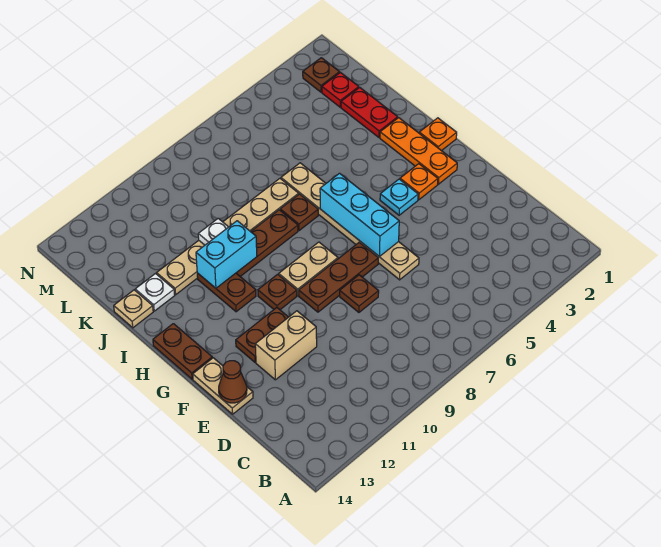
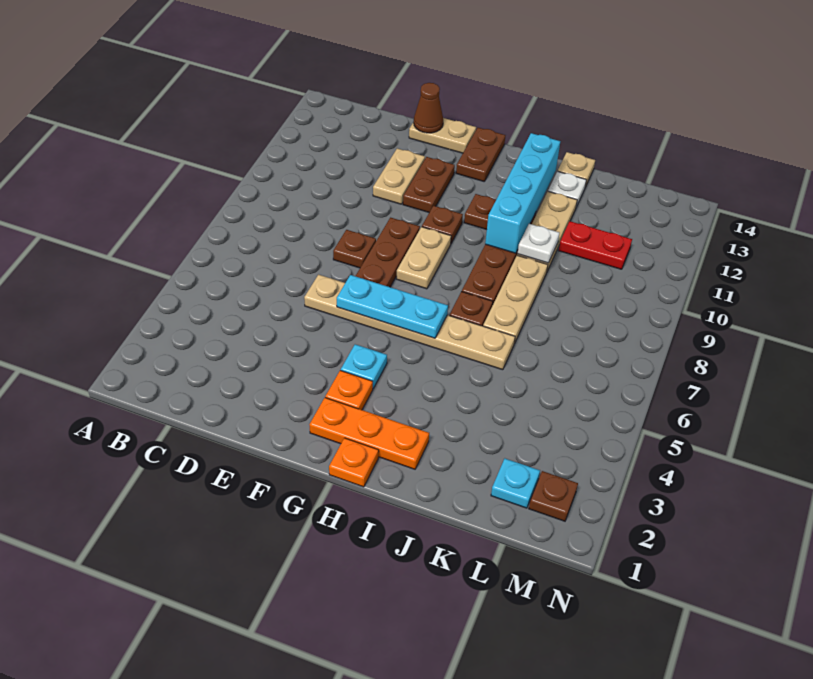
tan 1x2 brick [255,311,317,380] -> tan 1x2 plate [373,148,425,204]
cyan 1x3 brick [320,173,399,257] -> cyan 1x3 plate [337,275,448,338]
brown 1x2 plate [153,324,212,379] -> brown 1x2 plate turned to [456,128,505,181]
cyan 1x2 brick [196,221,257,288] -> cyan 1x4 brick [485,133,560,253]
red 1x2 plate [341,87,398,137] -> red 1x2 plate moved to [559,221,632,269]
red 1x1 plate [322,73,359,107] -> cyan 1x1 plate [491,459,540,508]

